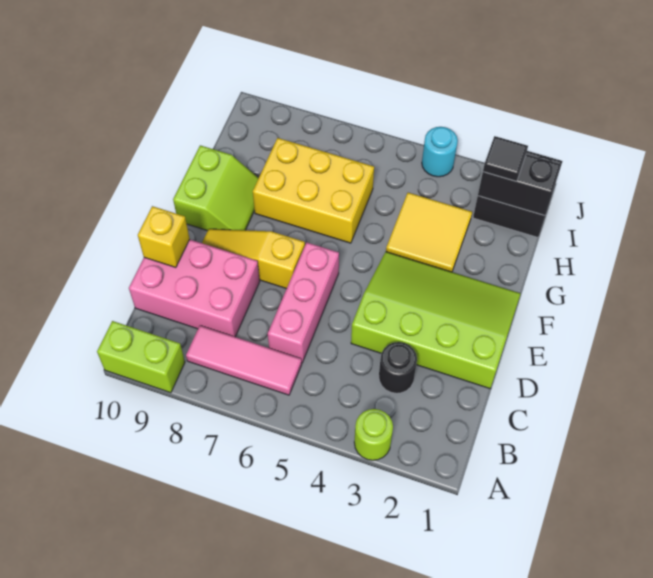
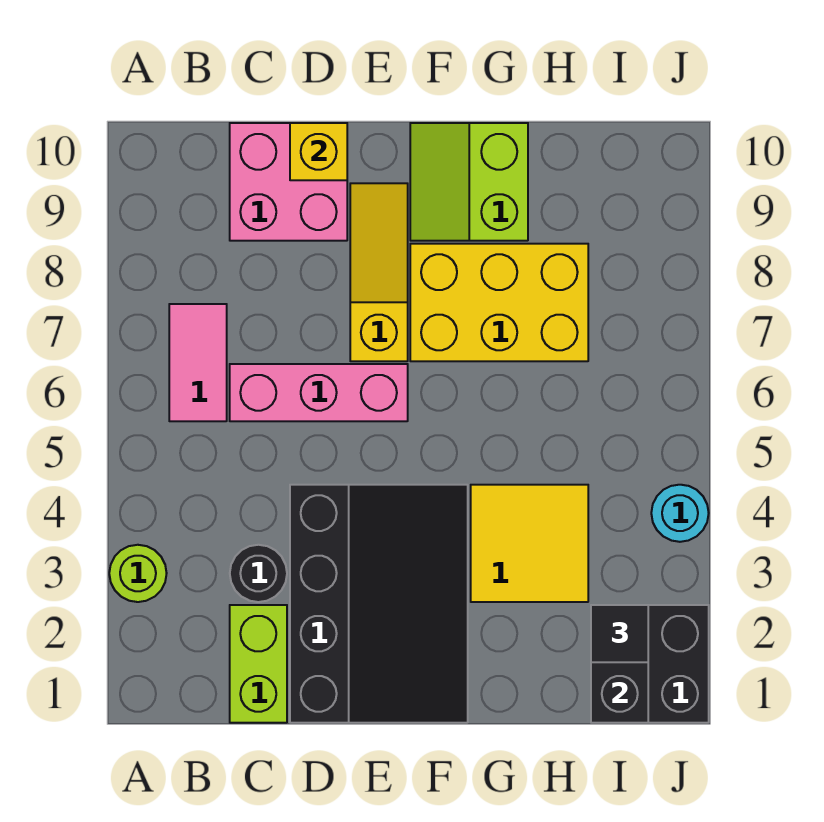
lime 1x2 brick [97,321,185,393] -> lime 1x2 brick moved to [230,605,287,723]
pink 1x3 tile [186,326,302,395] -> pink 1x2 tile [169,304,227,421]
pink 2x3 brick [129,240,260,337] -> pink 2x2 brick [230,123,347,241]
lime 3x4 slope [351,252,520,389] -> black 3x4 slope [290,485,468,723]
lime 2x2 slope [173,145,259,231] -> lime 2x2 slope turned to [410,123,528,241]
yellow 2x3 brick [253,138,374,243] -> yellow 2x3 brick turned to [410,244,588,361]

